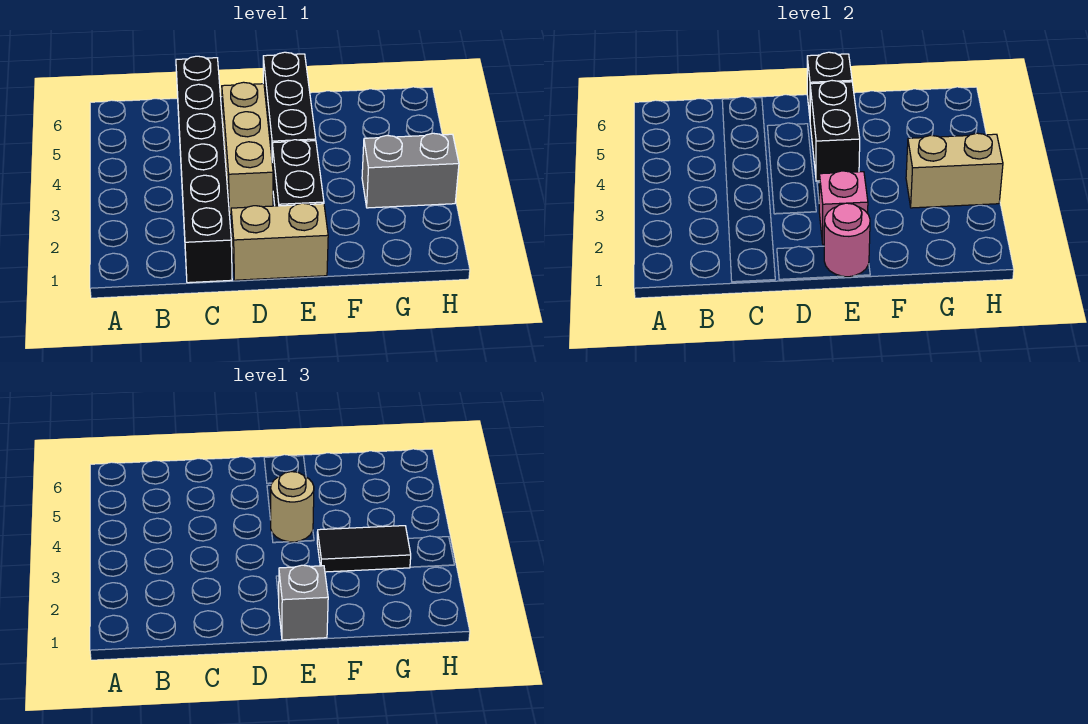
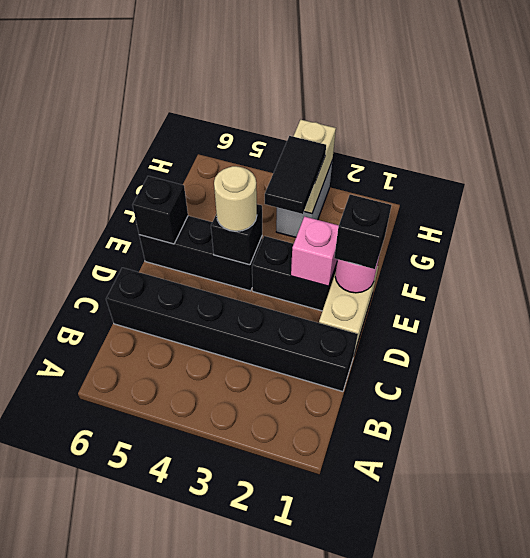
tan 1x3 brick [222,82,273,214] -> none
grey 1x1 brick [279,565,328,640] -> black 1x1 brick [334,194,391,269]
black 1x2 brick [810,81,860,181] -> black 1x1 brick [211,204,262,265]

